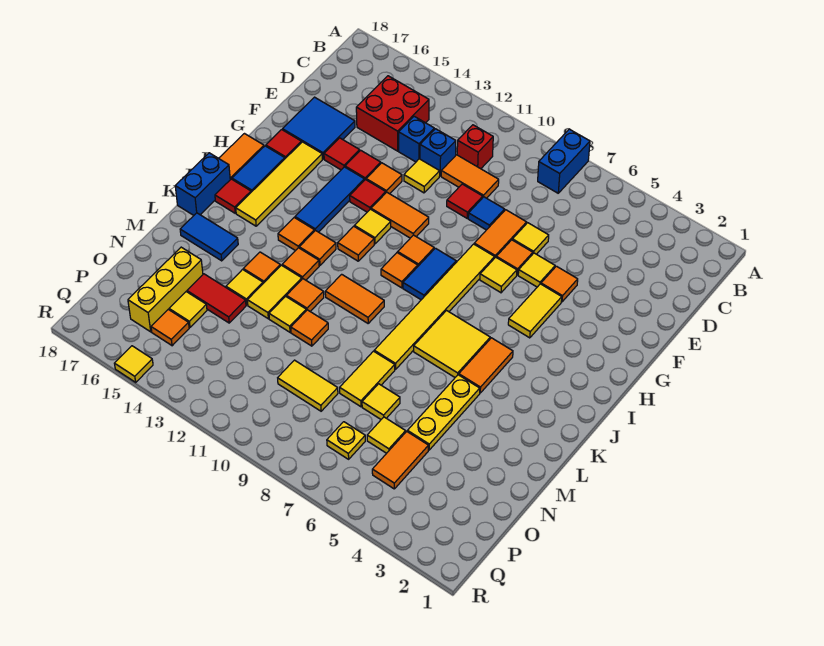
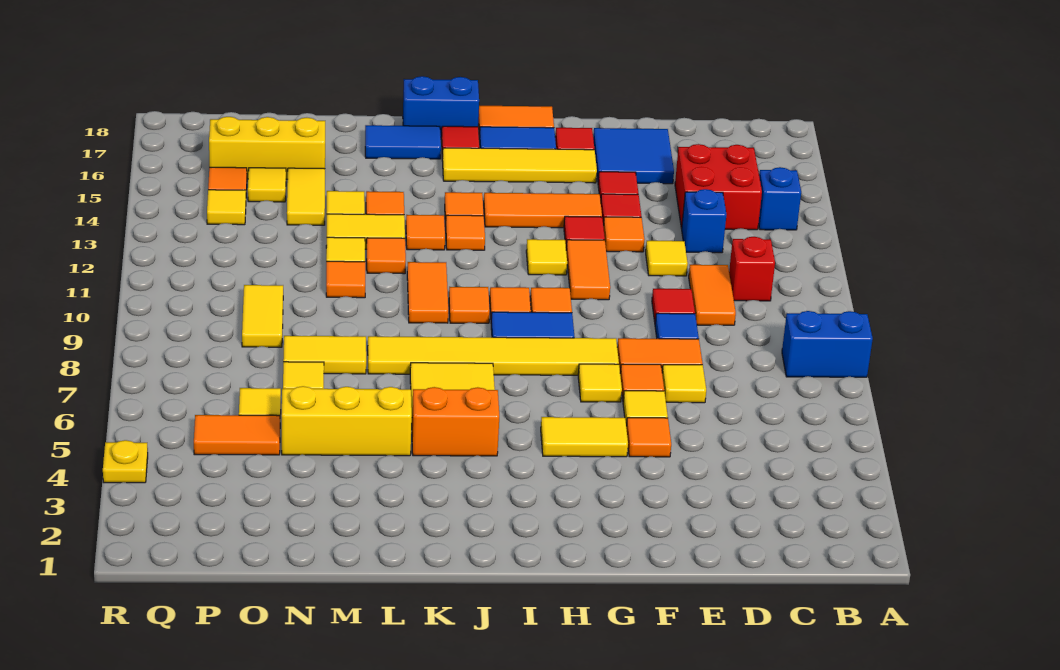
blue 1x1 brick [420,129,456,176] -> blue 1x1 brick moved to [758,167,801,230]
blue 1x3 tile [295,167,364,232] -> orange 1x3 tile [484,193,602,228]
orange 1x1 tile [338,226,374,261] -> orange 1x1 tile moved to [449,287,490,323]
orange 1x2 tile [459,338,513,393] -> orange 1x2 brick [412,387,499,456]
yellow 1x3 plate [407,375,480,450] -> yellow 1x3 brick [282,386,412,456]
blue 1x2 tile [180,213,238,261] -> blue 1x2 tile turned to [365,125,441,159]
red 1x2 tile [187,274,246,323] -> yellow 1x2 tile [287,168,325,225]
yellow 1x1 plate [327,422,365,459] -> yellow 1x1 plate moved to [103,440,148,483]
yellow 1x1 tile [114,346,153,382] -> yellow 1x1 tile moved to [207,190,246,225]

